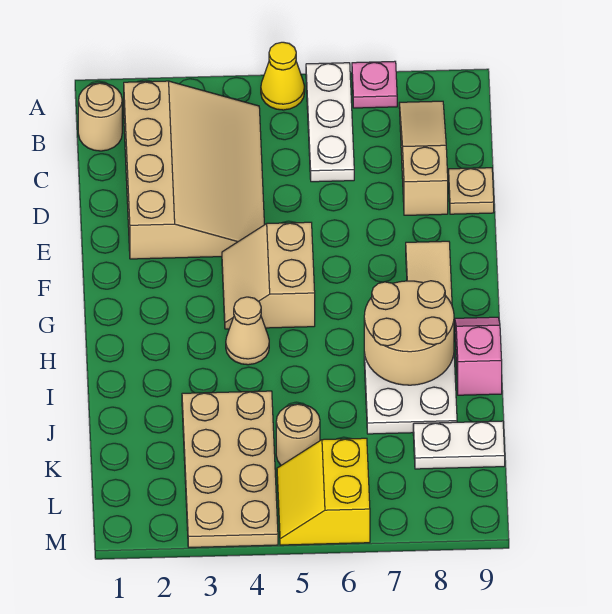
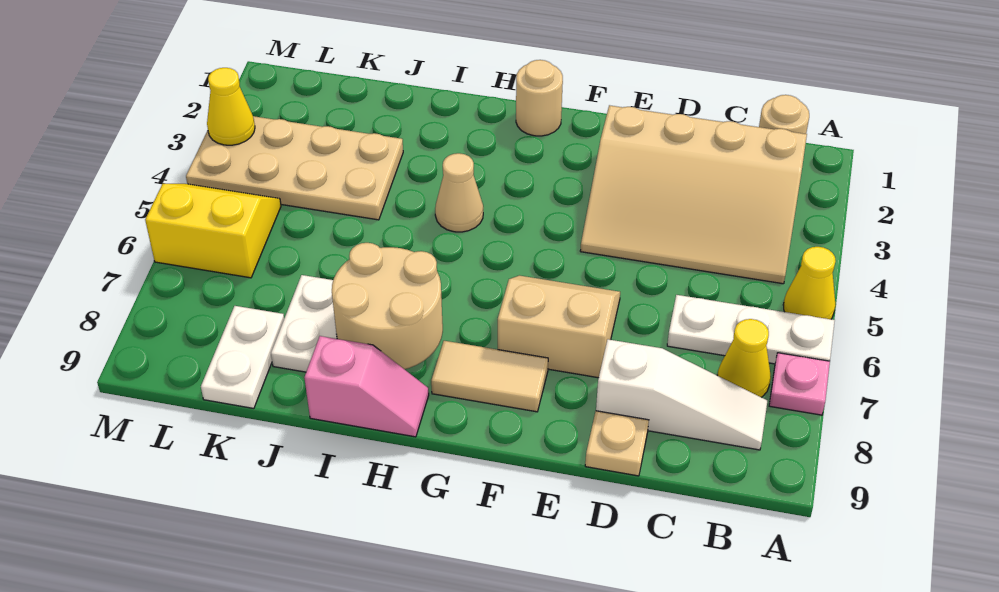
none -> yellow 1x1 cone [717,319,771,397]
tan 1x3 slope [399,101,448,215] -> white 1x3 slope [596,339,767,450]
tan 2x2 slope [222,222,315,329] -> tan 2x2 slope moved to [498,275,620,378]
tan 1x1 round brick [276,404,320,465] -> tan 1x1 round brick moved to [516,60,563,136]
none -> yellow 1x1 cone [207,68,255,145]

